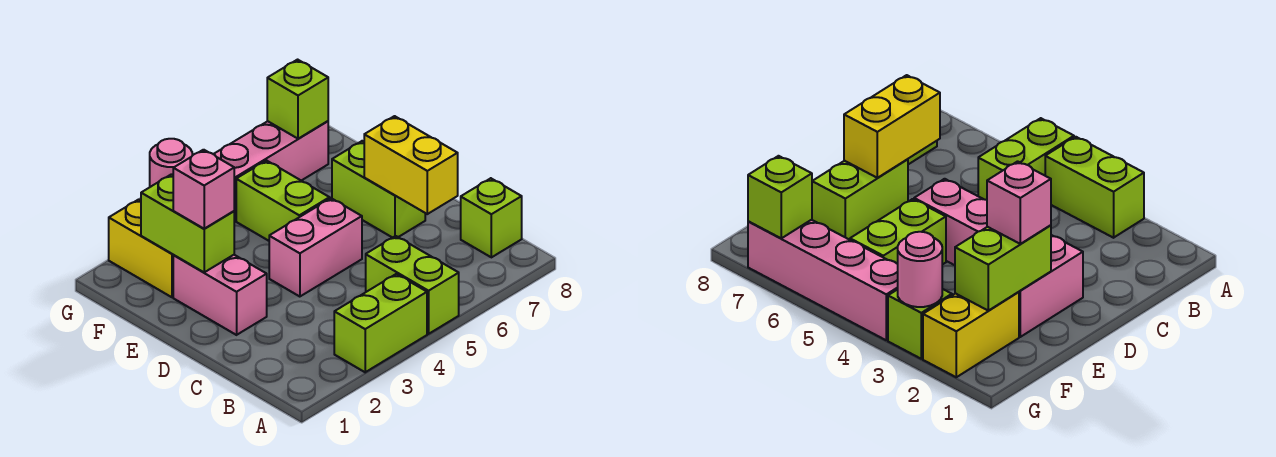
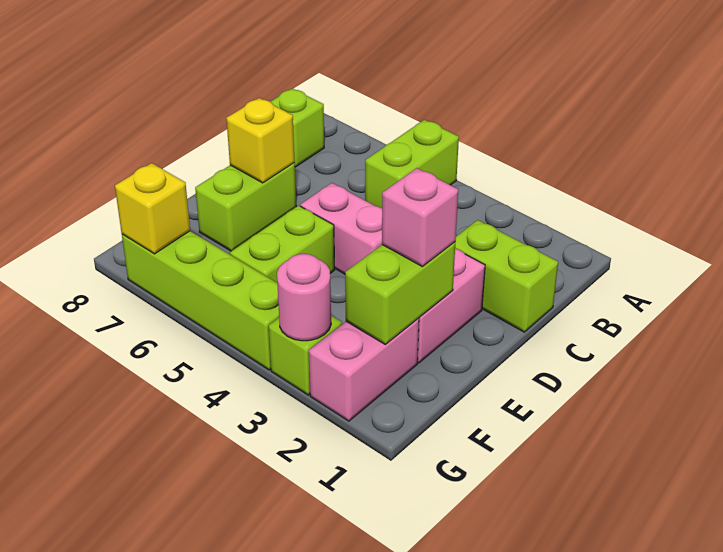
lime 1x2 brick [334,274,427,372] -> lime 1x2 brick moved to [455,220,558,332]
yellow 1x2 brick [364,116,458,214] -> yellow 1x1 brick [226,98,295,183]
yellow 1x2 brick [109,199,173,297] -> pink 1x2 brick [309,318,419,421]
pink 1x4 brick [214,121,328,221] -> lime 1x4 brick [122,231,279,370]
lime 1x1 brick [267,60,328,139] -> yellow 1x1 brick [115,163,190,254]

